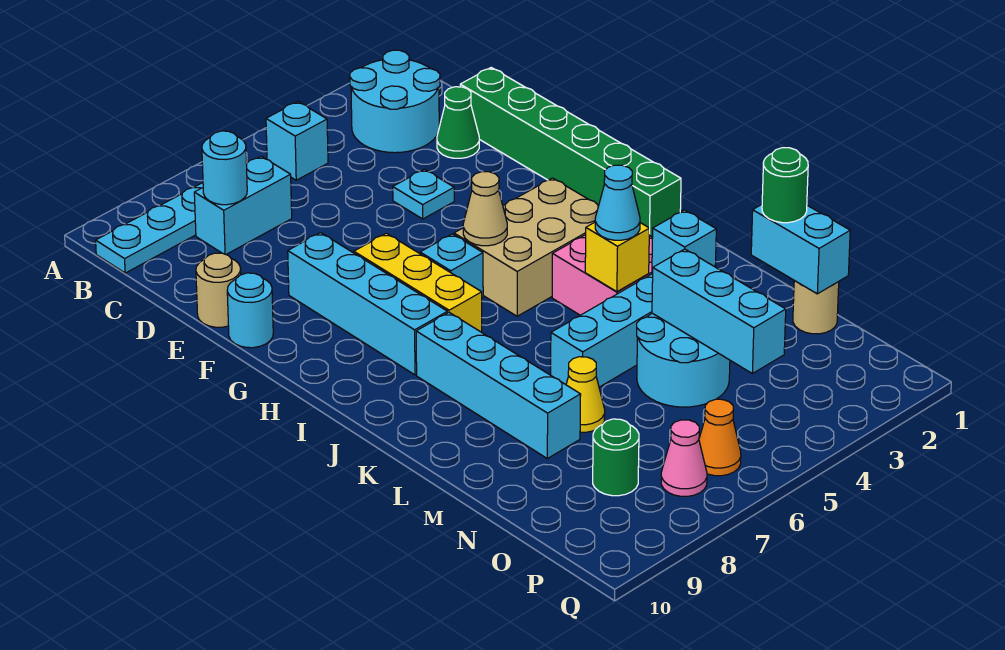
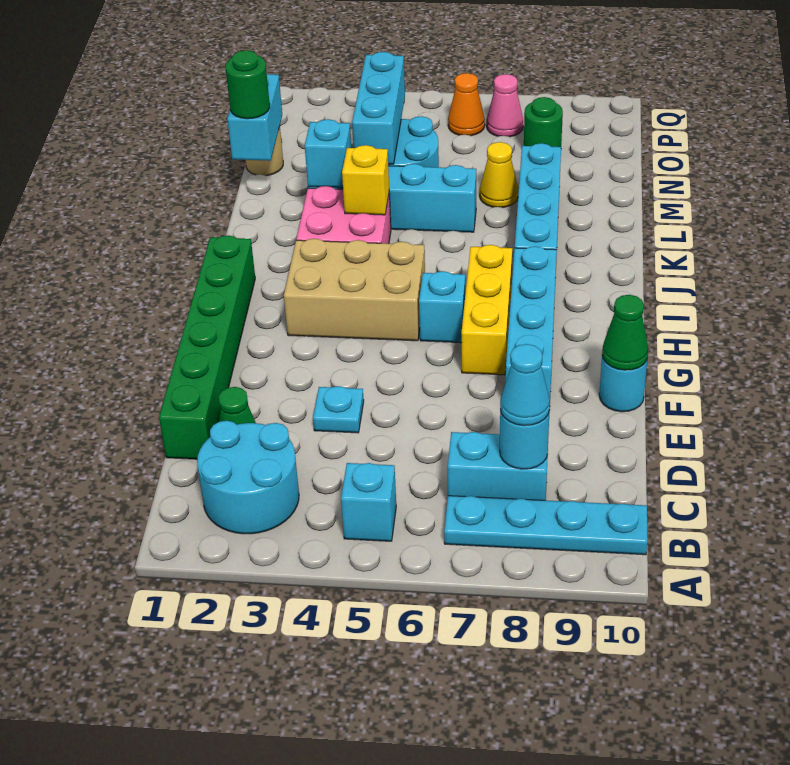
tan 1x1 round brick [196,253,241,327] -> none
none -> green 1x1 cone [602,295,648,370]
tan 1x1 cone [463,172,507,246] -> none
cyan 1x1 cone [595,165,640,240] -> cyan 1x1 cone moved to [500,344,550,426]

